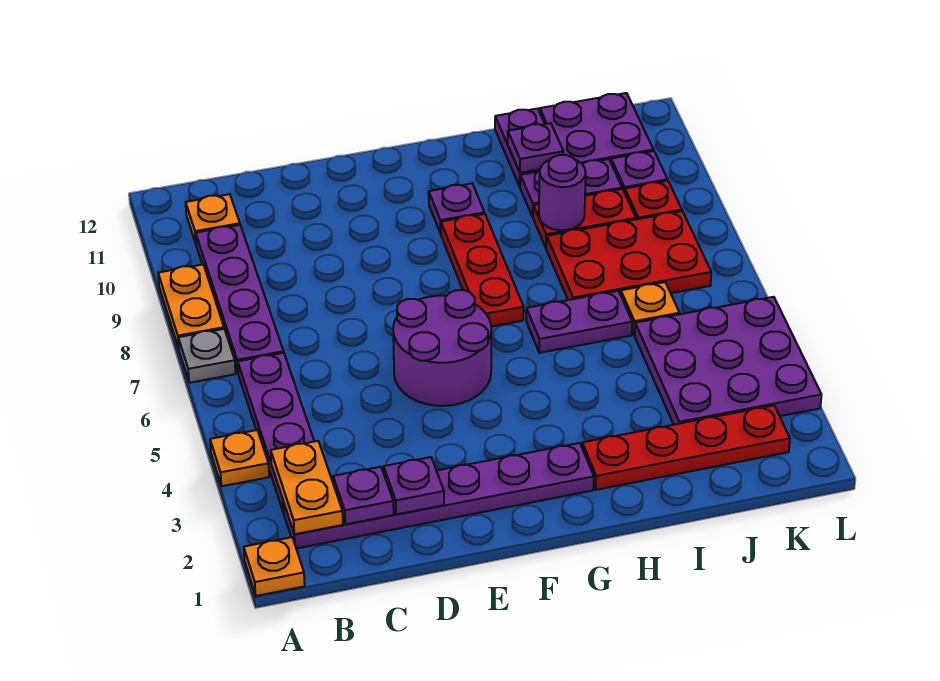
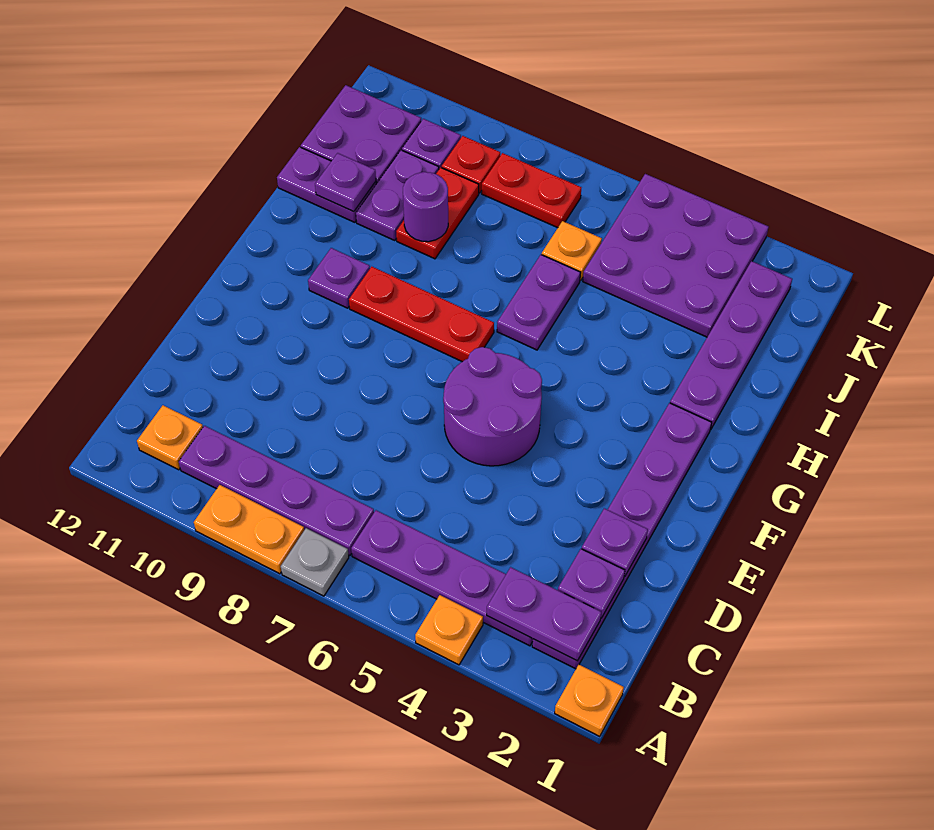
orange 1x2 plate [271,441,343,534] -> purple 1x2 plate [487,567,601,661]
red 1x4 plate [582,405,790,490] -> purple 1x4 plate [670,261,792,430]
red 2x3 plate [546,211,711,300] -> red 1x2 plate [482,153,581,228]

